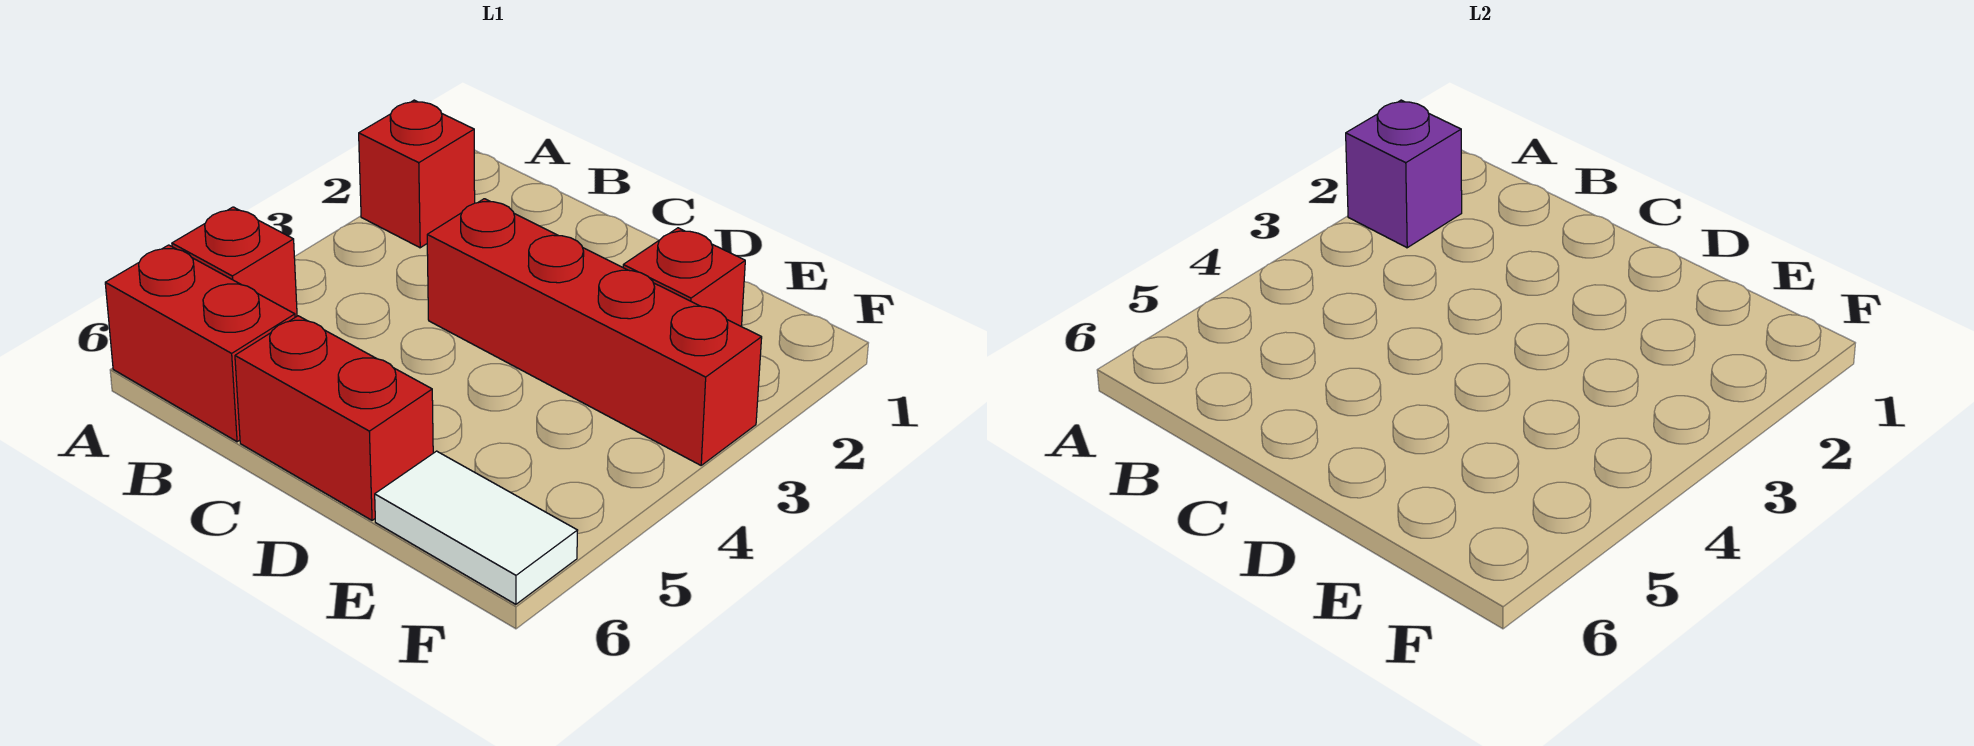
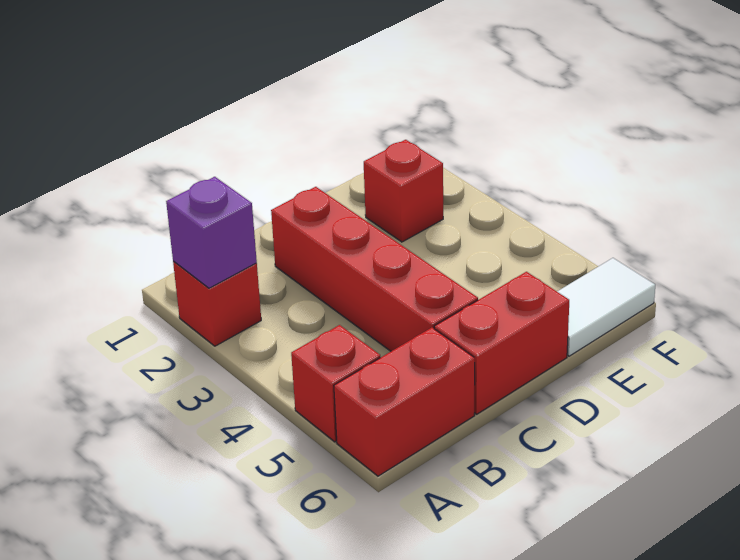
red 1x4 brick [427,199,762,465] -> red 1x4 brick turned to [271,187,478,351]

